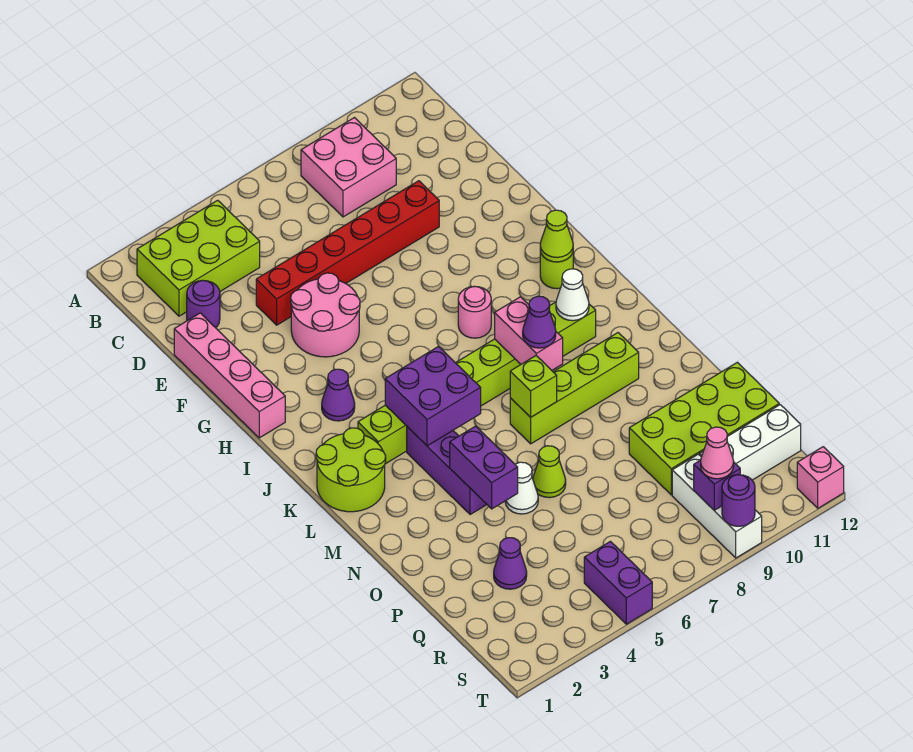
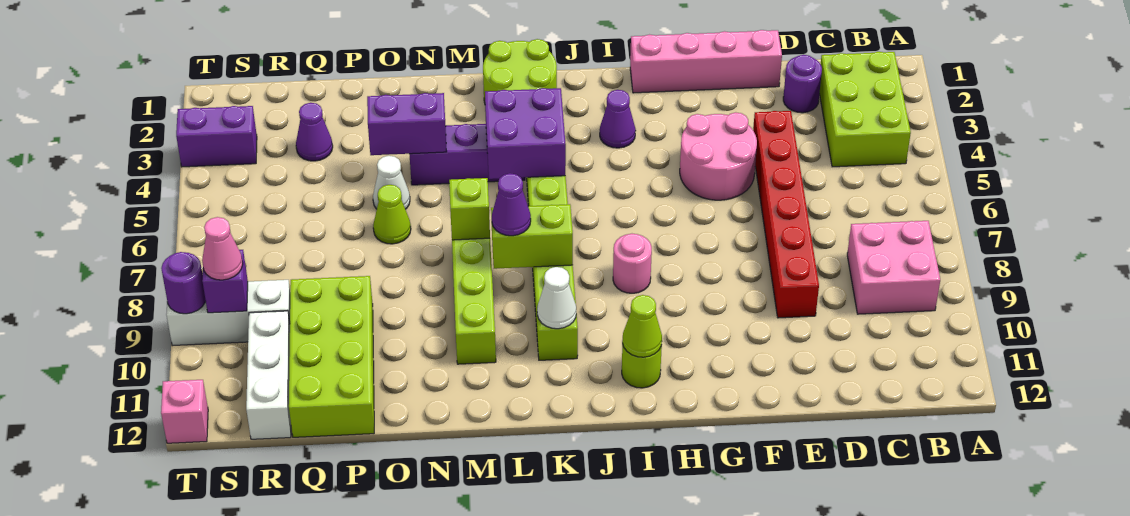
pink 1x2 brick [495,297,563,370] -> lime 1x2 brick [491,204,573,269]
purple 1x2 brick [584,541,652,624] -> purple 1x2 brick moved to [176,106,257,167]

